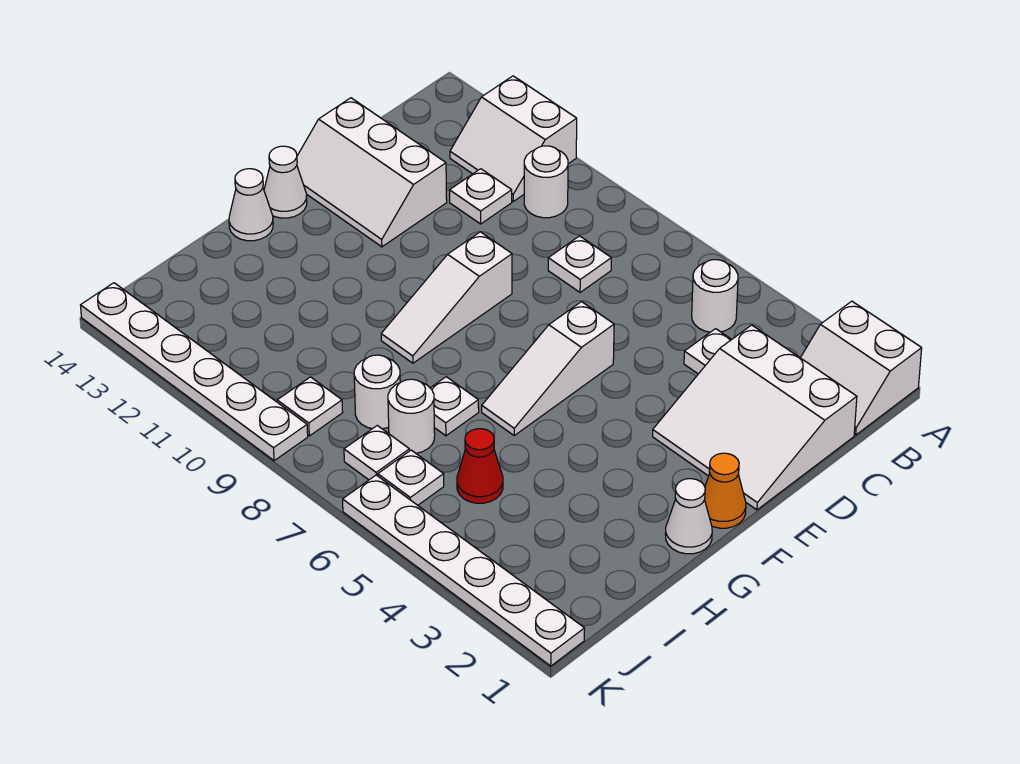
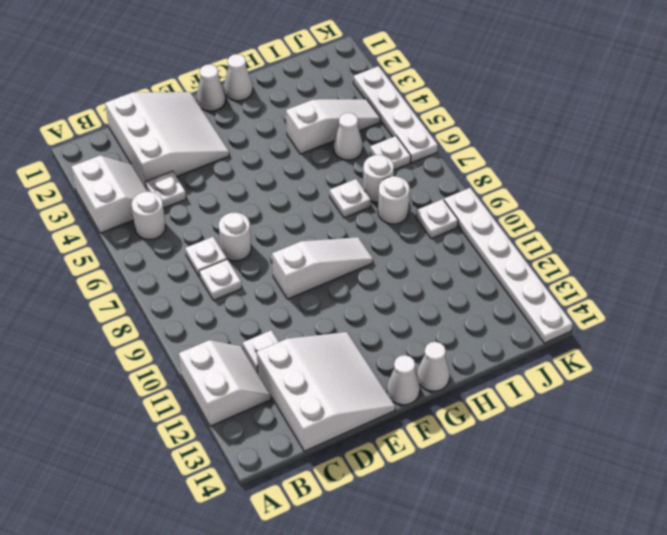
white 2x2 slope [801,301,922,435] -> white 2x2 slope moved to [71,155,147,233]
white 1x1 round brick [524,146,568,218] -> white 1x1 round brick moved to [219,213,251,261]
white 2x3 slope [297,98,447,247] -> white 3x3 slope [257,332,396,451]
white 1x3 slope [482,302,614,435] -> white 1x3 slope moved to [286,99,380,154]
orange 1x1 cone [705,453,746,528] -> white 1x1 cone [197,64,226,111]
red 1x1 cone [457,429,503,503] -> white 1x1 cone [334,113,363,160]
white 1x1 plate [344,426,410,480] -> white 1x1 plate moved to [185,237,227,277]
white 1x6 plate [343,475,585,666] -> white 1x4 plate [353,66,438,163]

